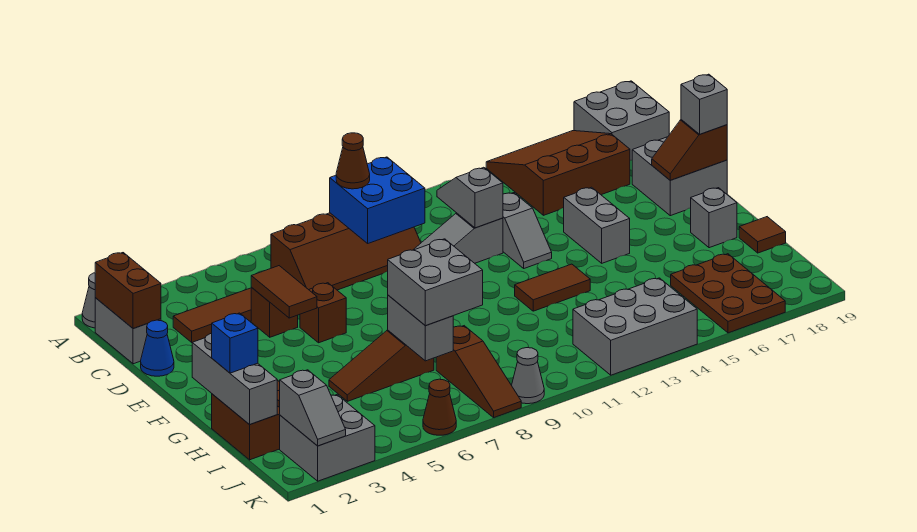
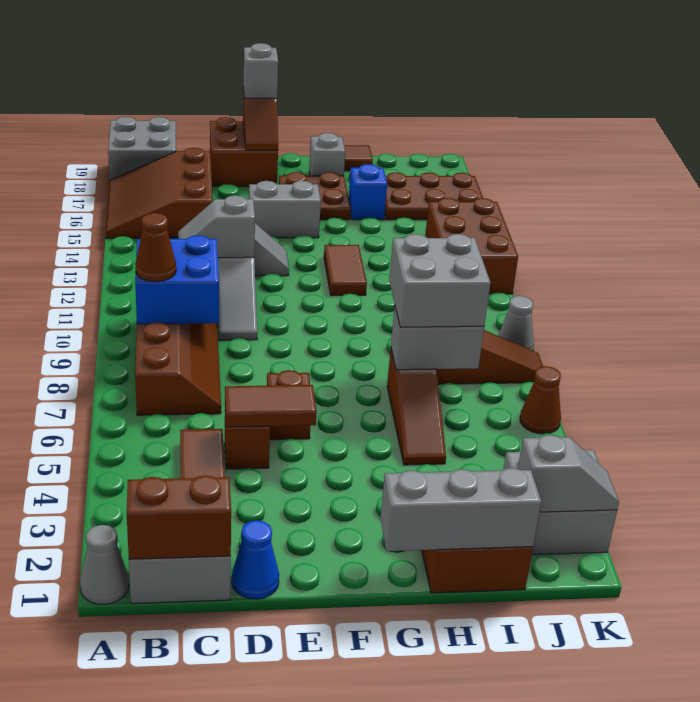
grey 2x2 brick [632,137,727,216] -> brown 2x2 brick [210,117,278,186]
none -> brown 2x2 plate [279,172,351,220]
blue 1x1 brick [212,313,258,373] -> blue 1x1 brick moved to [349,164,387,220]
grey 2x3 brick [573,278,697,375] -> brown 2x3 brick [425,198,518,294]

